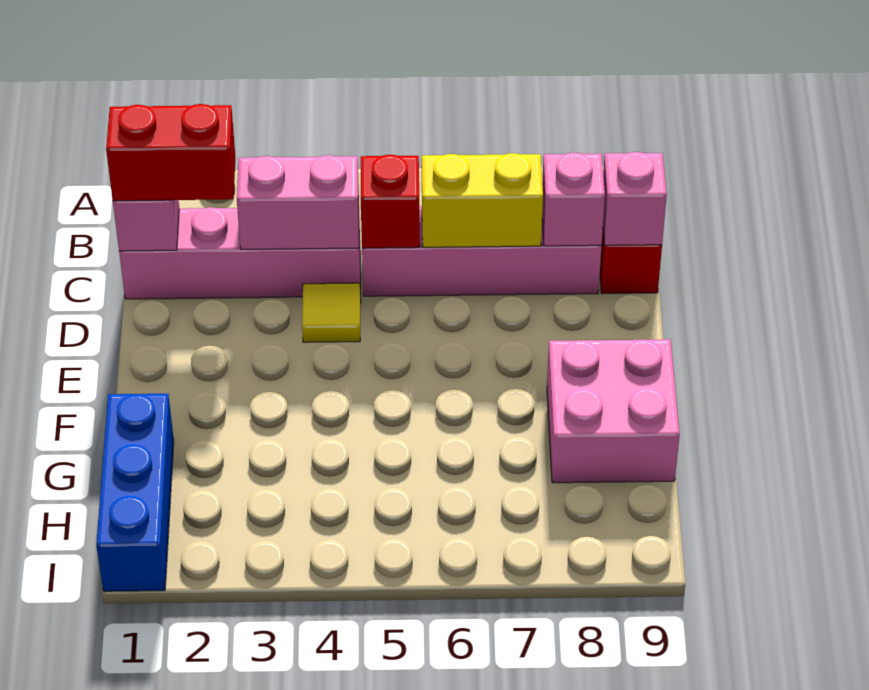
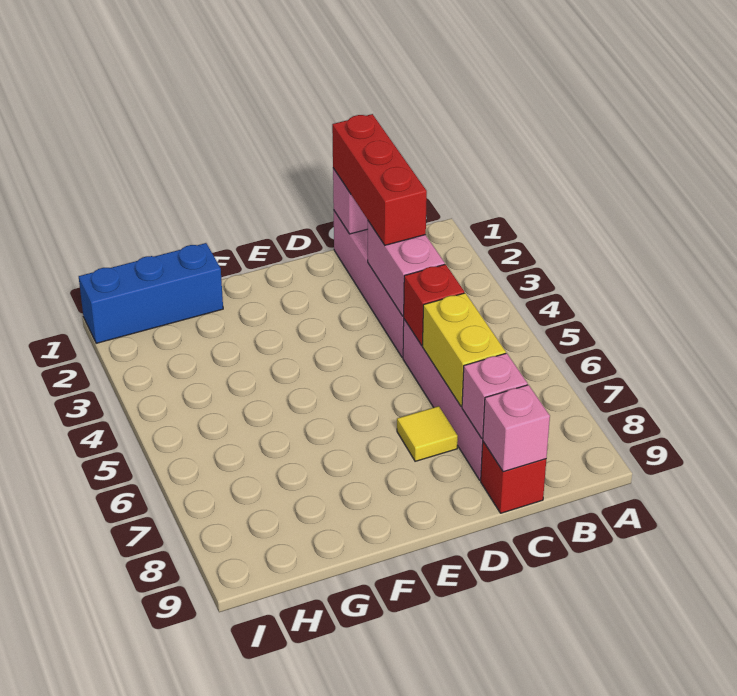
red 1x2 brick [106,104,235,201] -> red 1x3 brick [332,114,427,245]
yellow 1x1 tile [302,283,361,342] -> yellow 1x1 tile moved to [397,406,458,461]
pink 2x2 brick [547,339,680,483] -> none

